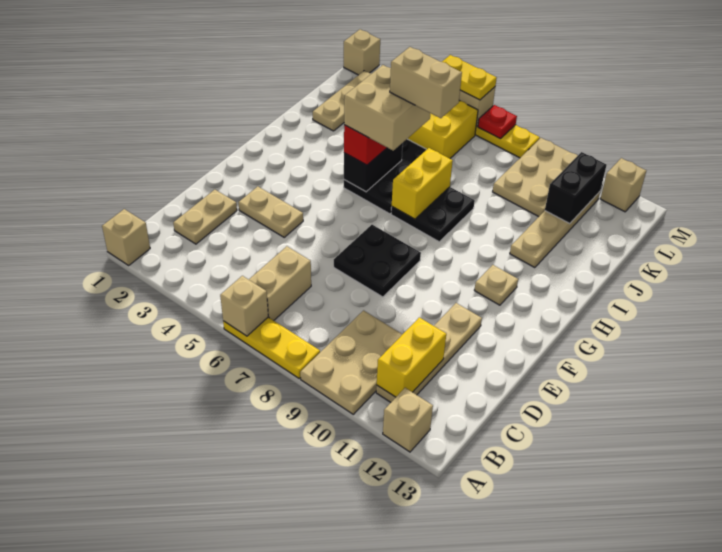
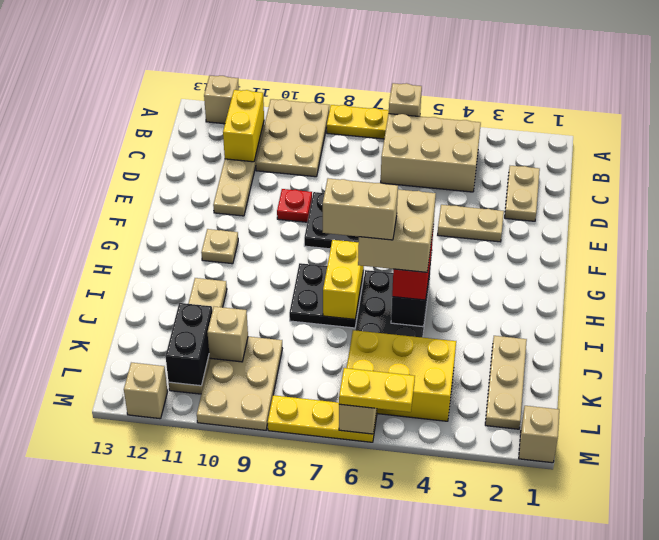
tan 1x1 brick [102,209,150,265] -> tan 1x1 brick moved to [208,307,248,362]
tan 1x2 brick [249,246,311,320] -> tan 2x3 brick [381,114,481,192]
red 1x1 plate [478,105,517,139] -> red 1x1 plate moved to [277,189,312,222]

